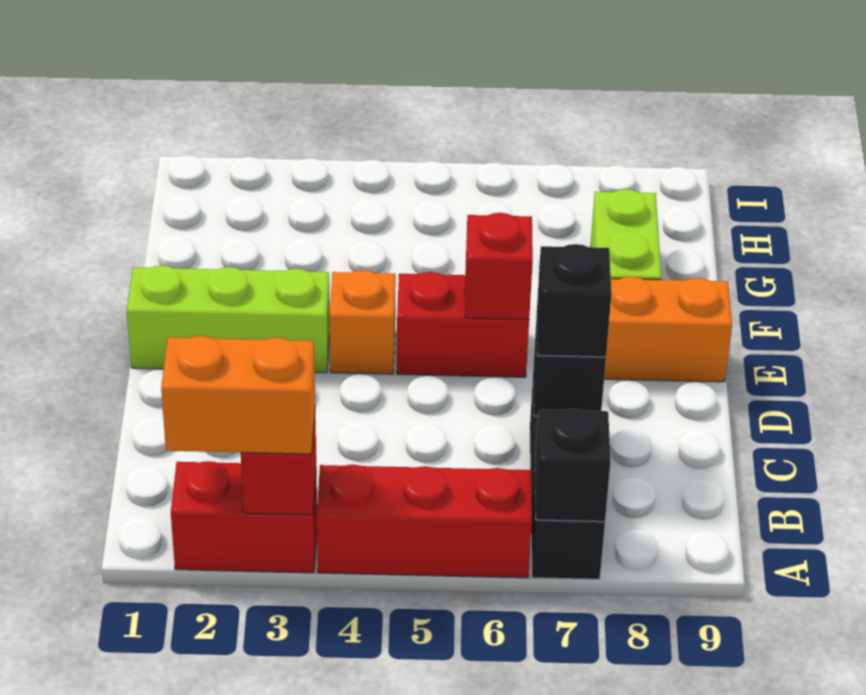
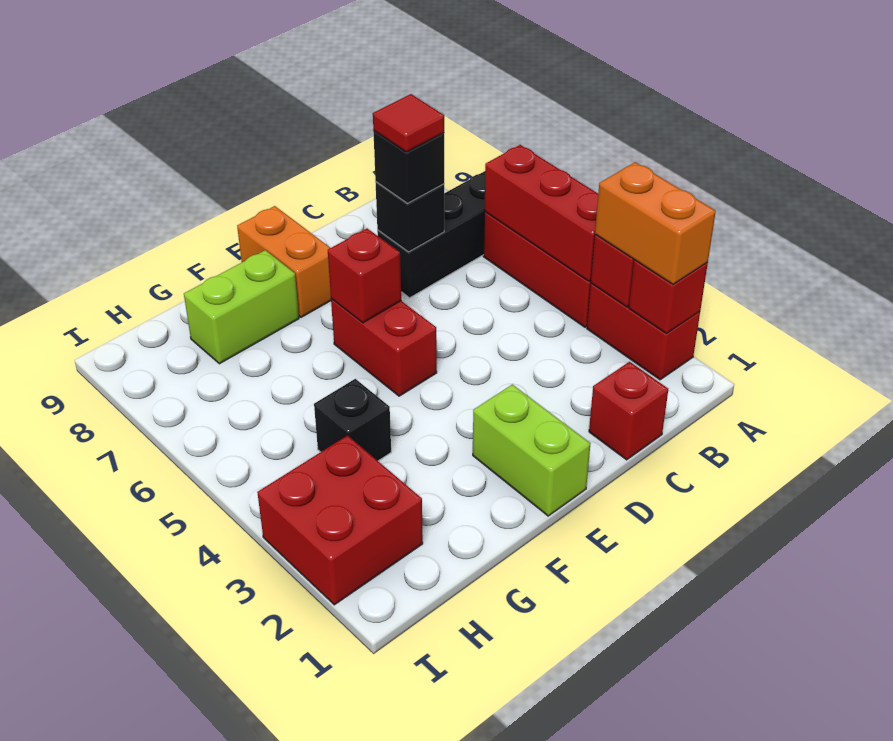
none -> red 1x1 brick [629,260,708,333]
none -> red 1x3 brick [484,145,598,281]
black 1x1 brick [535,409,611,522] -> black 1x1 brick moved to [314,379,391,461]
none -> red 1x1 brick [589,362,668,460]
none -> red 1x1 tile [373,94,444,152]
lime 1x3 brick [127,266,330,373] -> lime 1x2 brick [473,384,591,516]
orange 1x1 brick [330,270,396,374] -> none
none -> red 2x2 brick [257,436,423,605]

